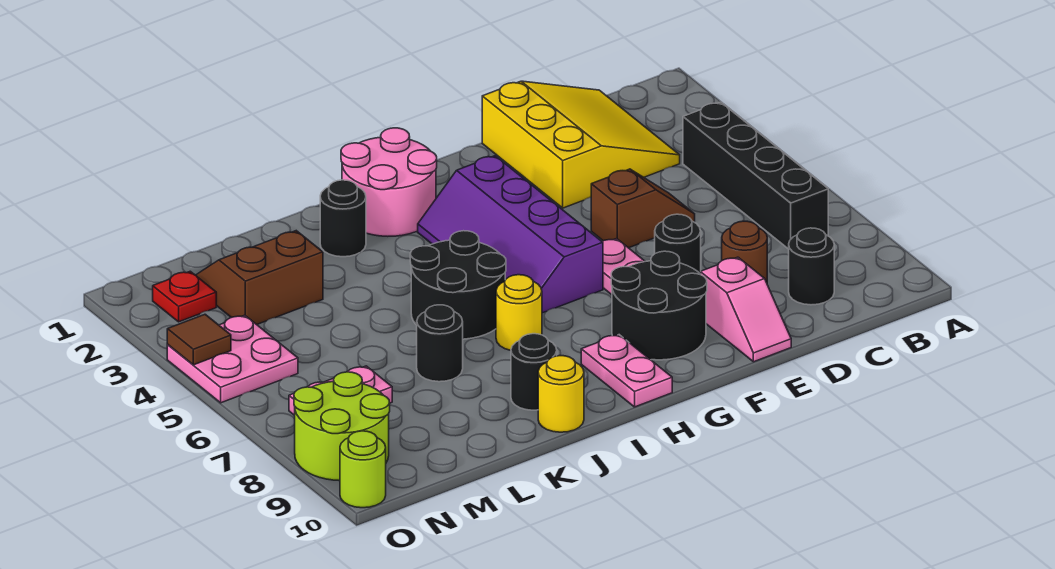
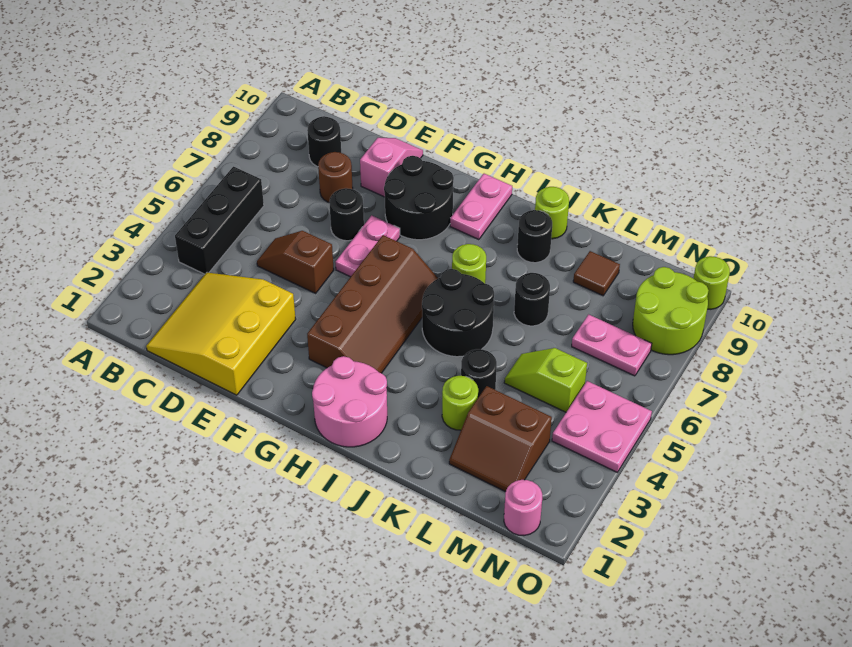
black 1x4 brick [683,102,828,249] -> black 1x3 brick [175,167,264,274]
purple 2x4 slope [418,156,603,313] -> brown 2x4 slope [307,235,438,373]
yellow 1x1 round brick [496,275,542,350] -> lime 1x1 round brick [452,244,486,283]
black 1x1 round brick [320,180,366,257] -> black 1x1 round brick moved to [461,349,497,398]
yellow 1x1 round brick [538,356,584,432] -> lime 1x1 round brick [535,187,569,239]
none -> lime 1x1 round brick [442,376,478,430]
none -> lime 1x2 slope [504,348,587,412]
none -> pink 1x1 round brick [504,480,542,536]
red 1x1 plate [153,271,216,322] -> none
brown 1x1 tile [167,314,231,365] -> brown 1x1 tile moved to [573,251,620,296]

